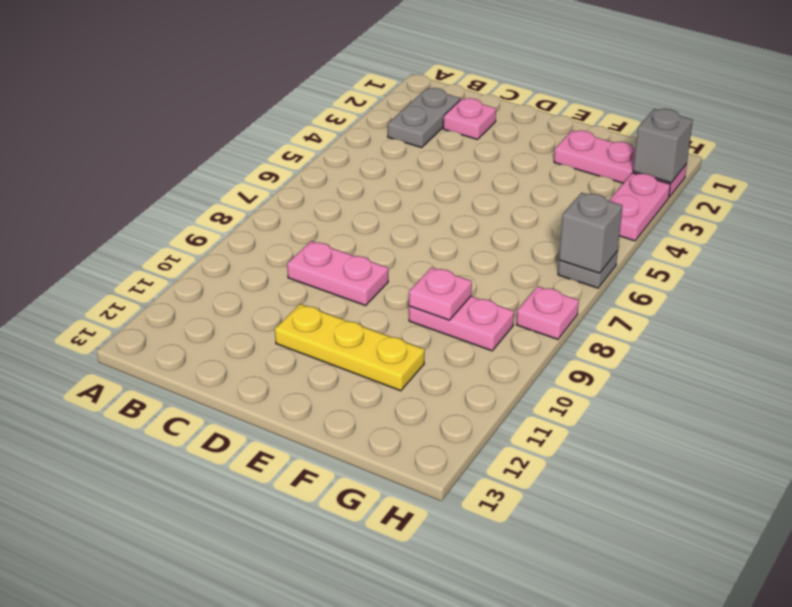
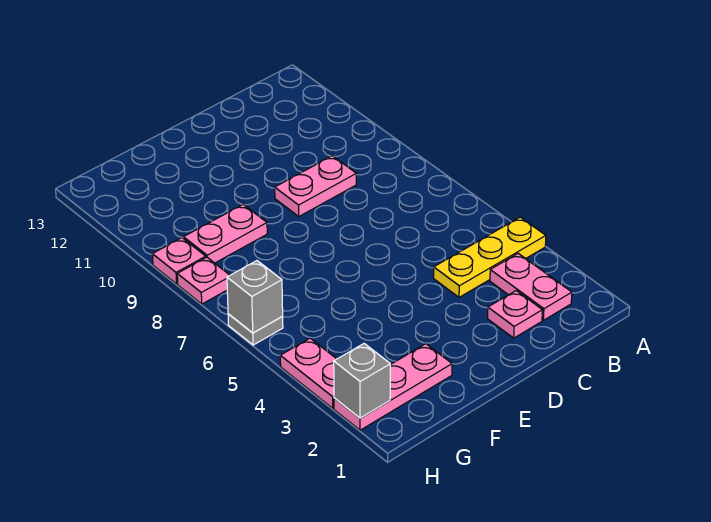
grey 1x2 plate [388,88,460,148] -> pink 1x2 plate [490,253,572,320]
yellow 1x3 plate [275,304,425,391] -> yellow 1x3 plate moved to [434,217,546,297]
pink 1x1 plate [409,267,472,320] -> pink 1x1 plate moved to [152,238,206,284]

